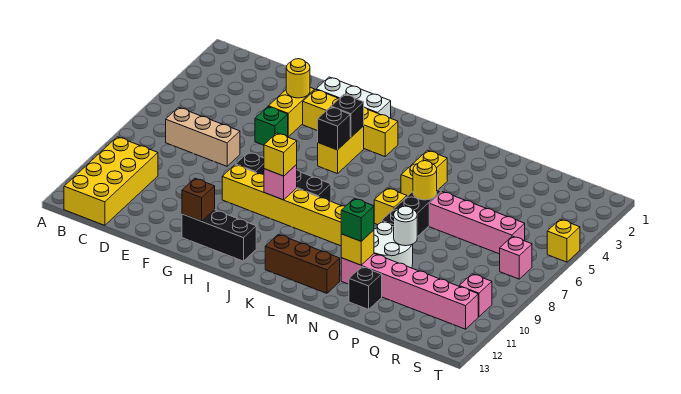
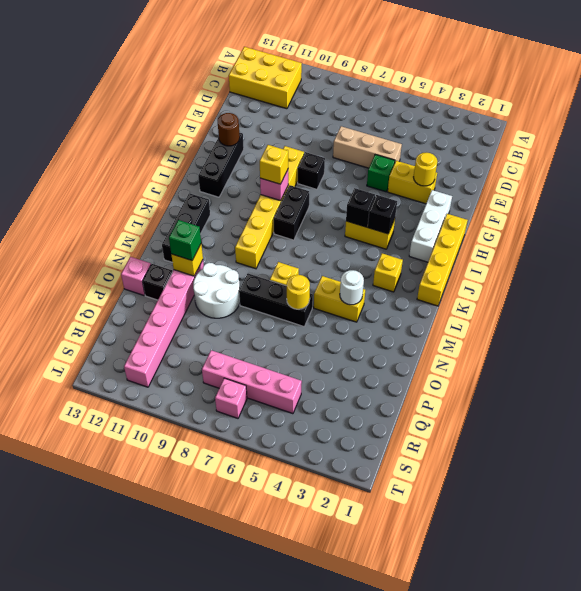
yellow 2x4 brick [64,137,158,225] -> yellow 2x3 brick [229,47,302,109]
tan 1x3 brick [166,107,240,166] -> tan 1x3 brick turned to [333,126,402,168]
yellow 1x4 brick [303,90,398,156] -> yellow 1x4 brick moved to [417,214,468,306]
brown 1x1 brick [182,178,215,221] -> brown 1x1 round brick [218,113,240,146]
brown 1x3 brick [265,234,340,293] -> black 1x3 brick [162,193,210,263]
pink 1x4 brick [429,192,525,254] -> pink 1x4 brick turned to [202,350,302,414]
white 1x1 round brick [394,206,417,246] -> white 1x1 round brick moved to [340,270,364,305]
pink 1x1 brick [459,274,492,317] -> pink 1x1 brick moved to [121,257,151,295]
yellow 1x1 brick [547,219,580,262] -> yellow 1x1 brick moved to [373,253,403,292]

